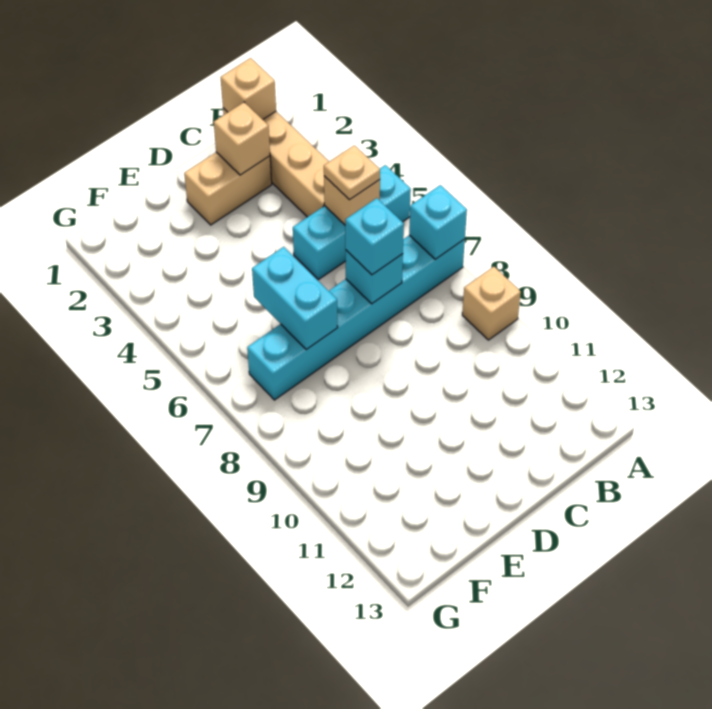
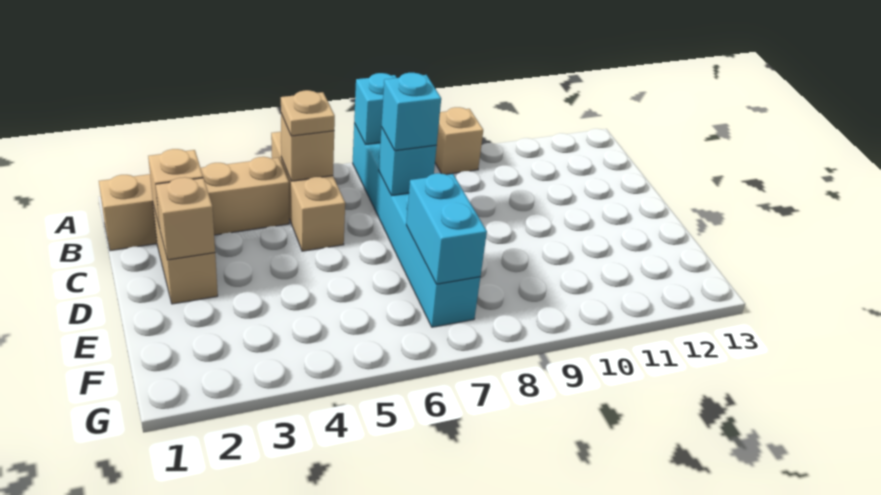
cyan 1x3 brick [293,165,411,280] -> tan 1x3 brick [271,132,345,251]
tan 1x1 brick [220,58,276,120] -> tan 1x1 brick moved to [156,177,215,260]
cyan 1x2 brick [252,247,338,350] -> cyan 1x2 brick turned to [406,173,487,284]

